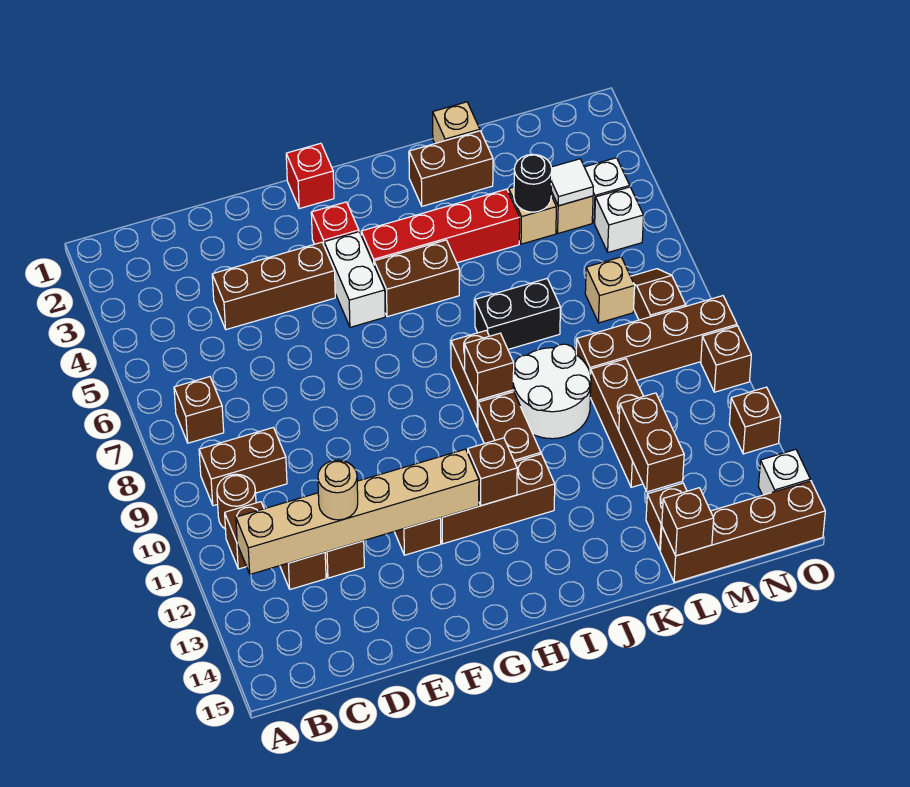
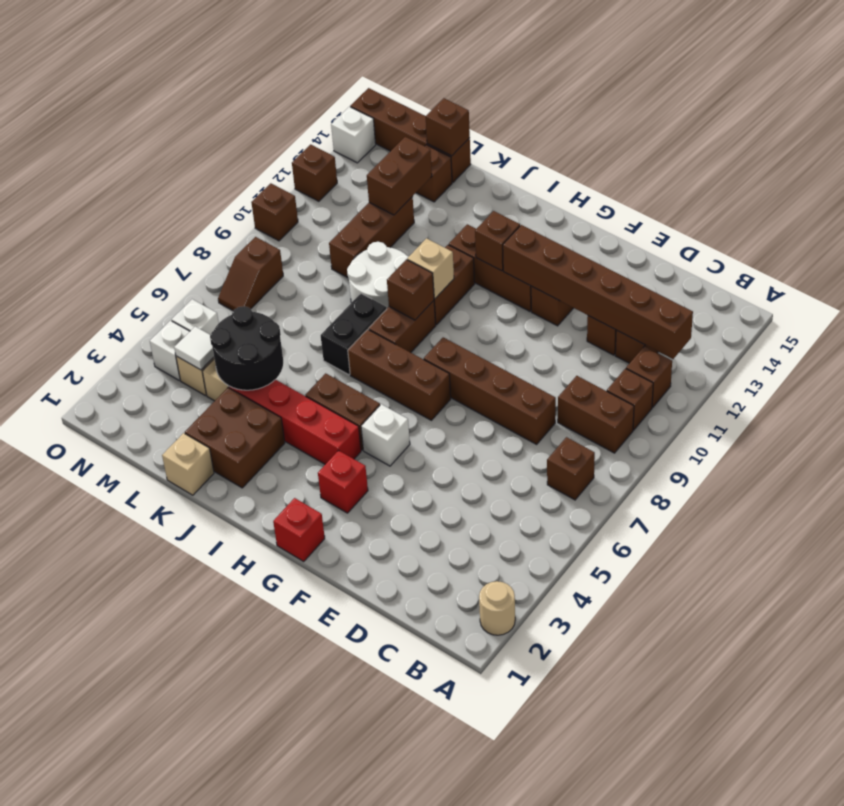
brown 1x1 round brick [217,474,256,529] -> brown 1x1 brick [607,369,653,430]
tan 1x6 brick [236,449,479,574] -> brown 1x6 brick [503,225,693,359]
brown 1x3 brick [212,242,335,330] -> brown 1x3 brick moved to [348,329,451,420]
tan 1x1 round brick [318,460,358,520] -> tan 1x1 round brick moved to [479,581,515,635]
white 1x2 brick [324,232,385,327] -> white 1x1 brick [361,404,410,466]
brown 1x2 brick [409,131,493,206] -> brown 2x2 brick [185,388,285,488]
black 1x2 brick [475,278,561,349] -> black 1x2 brick turned to [321,293,387,375]
black 1x1 round brick [514,154,552,212] -> black 2x2 round brick [210,306,283,390]
brown 1x4 brick [576,296,737,381] -> brown 1x4 brick moved to [424,337,556,444]
tan 1x1 brick [585,257,635,323] -> tan 1x1 brick moved to [407,238,454,299]

